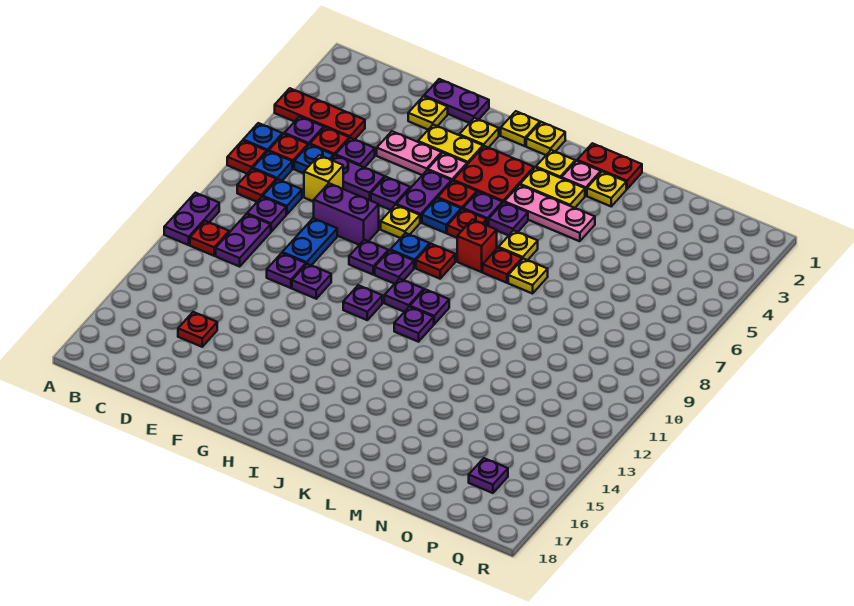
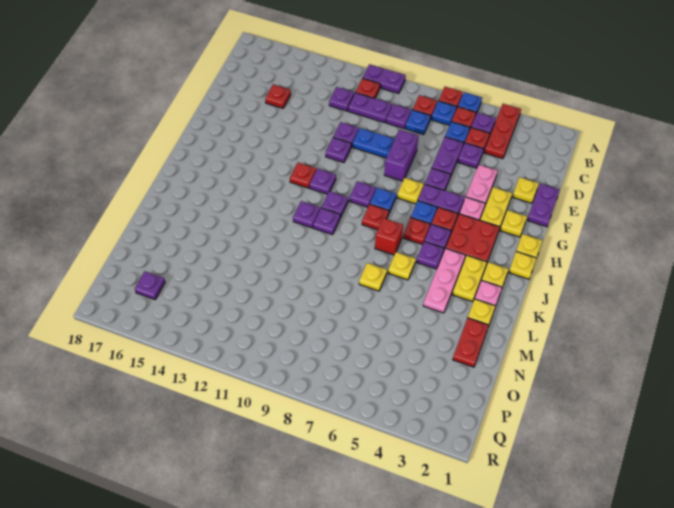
yellow 1x1 brick [304,155,343,202] -> none
purple 1x1 plate [349,240,388,274] -> purple 1x1 plate moved to [329,87,354,111]
red 1x2 plate [577,143,642,189] -> red 1x2 plate moved to [453,318,489,367]
red 1x1 plate [483,248,522,283] -> red 1x1 plate moved to [290,163,316,188]

